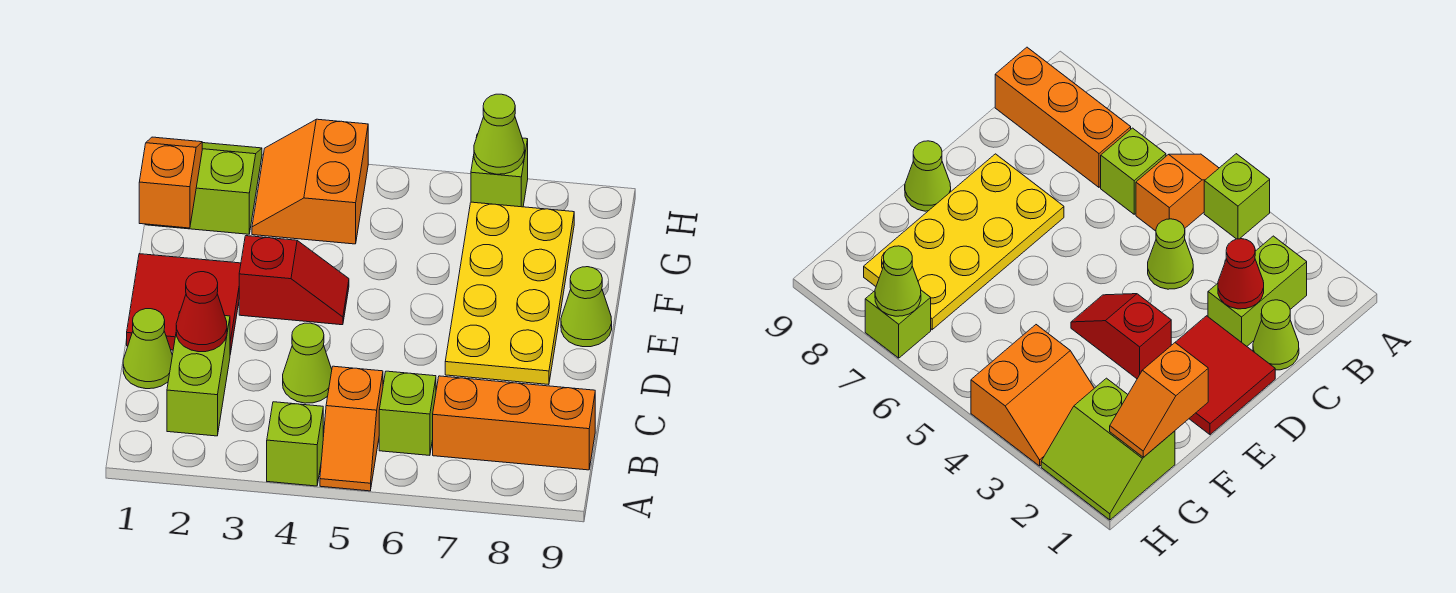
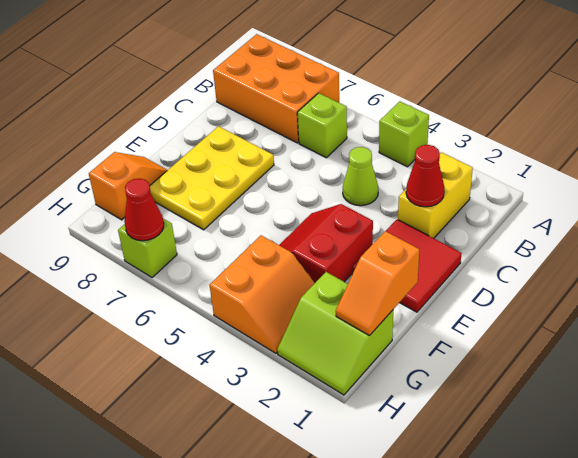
orange 1x2 slope [320,366,383,491] -> orange 1x2 slope moved to [89,152,167,220]
lime 1x2 brick [167,312,230,436] -> yellow 1x2 brick [398,152,473,238]
orange 1x3 brick [433,376,595,470] -> orange 2x3 brick [213,34,339,143]
lime 1x1 cone [123,309,172,389] -> none
yellow 2x4 plate [445,202,574,385] -> yellow 2x3 plate [150,126,274,230]
red 1x2 slope [239,236,349,325] -> red 2x2 slope [279,204,373,283]
lime 1x1 cone [561,267,612,347] -> none
lime 1x1 cone [474,94,525,174] -> red 1x1 cone [125,178,164,241]

